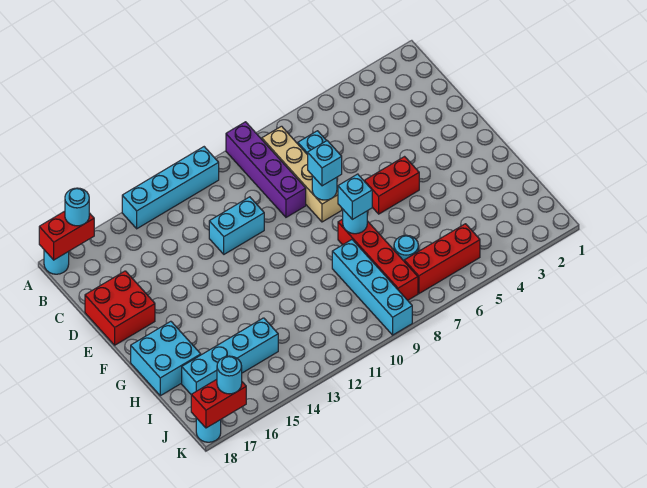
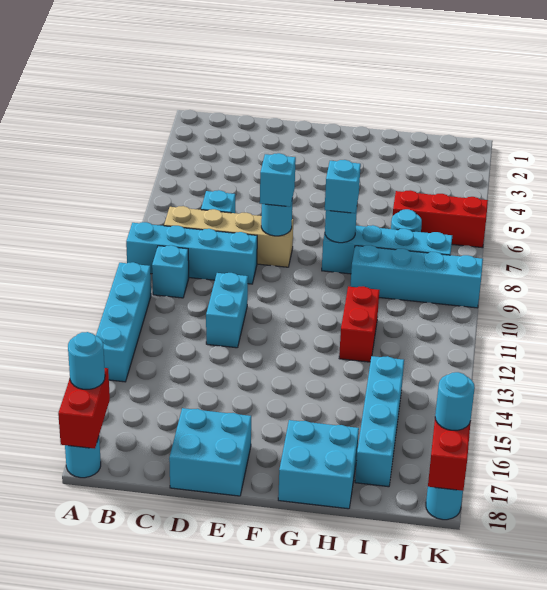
purple 1x4 brick [226,122,306,217] -> cyan 1x4 brick [126,222,257,284]
none -> cyan 1x1 brick [152,245,189,298]
red 2x2 brick [85,271,155,345] -> cyan 2x2 brick [169,408,251,496]
red 1x2 brick [364,157,419,214] -> red 1x2 brick moved to [339,286,379,362]
red 1x4 brick [338,219,418,300] -> cyan 1x4 brick [322,225,452,274]
red 1x3 brick [404,224,480,293] -> red 1x3 brick turned to [393,190,488,248]

